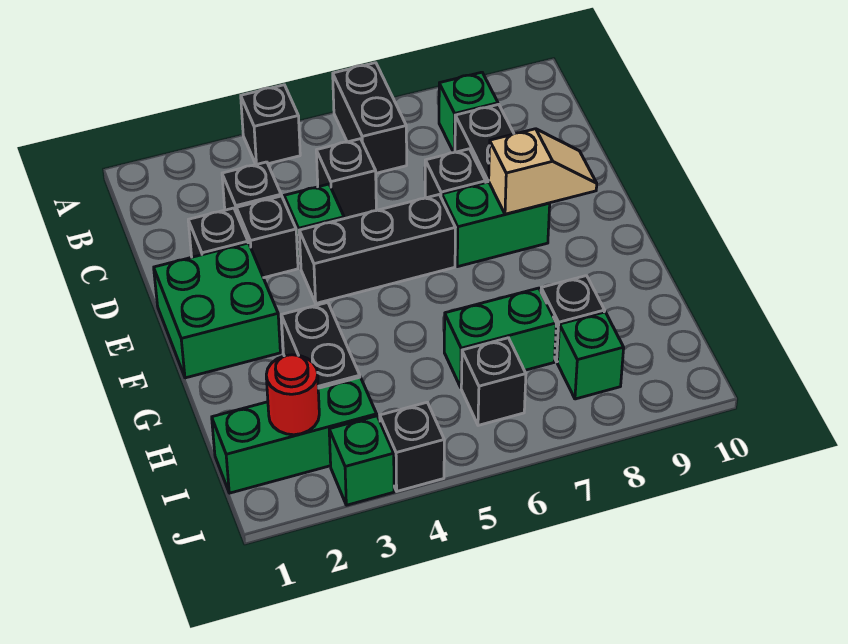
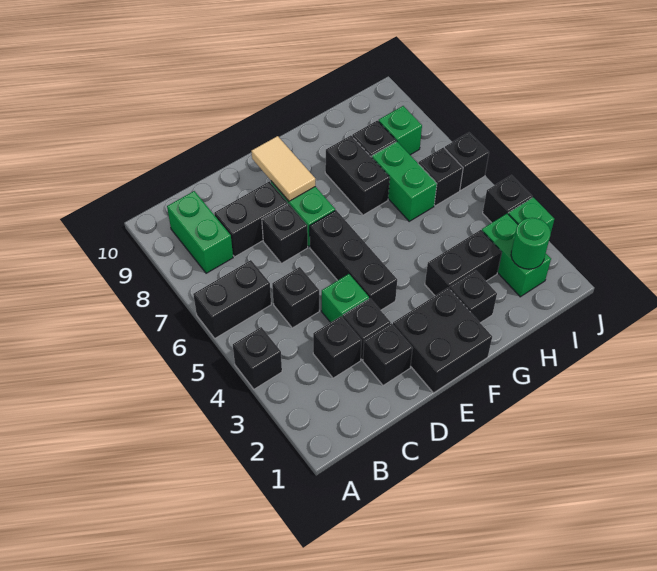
green 1x1 brick [439,72,498,152] -> green 1x2 brick [167,191,233,273]
green 2x2 brick [154,243,280,378] -> black 2x2 brick [393,288,492,393]
tan 1x2 slope [489,129,597,214] -> tan 1x2 tile [251,136,315,201]
none -> black 1x1 brick [449,270,497,323]
none -> black 1x2 brick [325,135,390,215]
green 1x3 brick [212,377,377,493] -> green 1x2 brick [482,214,551,297]
red 1x1 round brick [266,355,319,435] -> green 1x1 round brick [511,218,551,269]
none -> black 1x1 brick [445,133,489,190]

